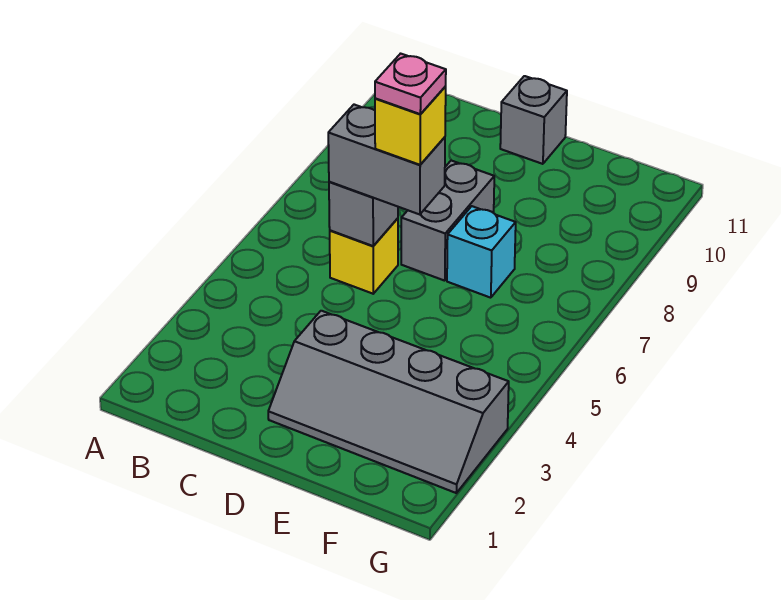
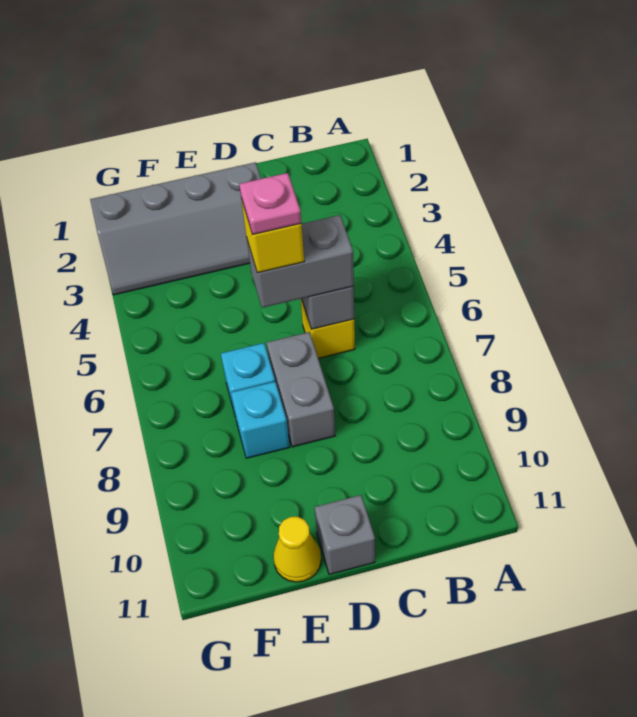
grey 2x4 slope [268,311,509,493] -> grey 2x4 slope turned to [90,162,261,295]
none -> cyan 1x1 brick [231,382,290,458]
none -> yellow 1x1 cone [273,517,321,582]

